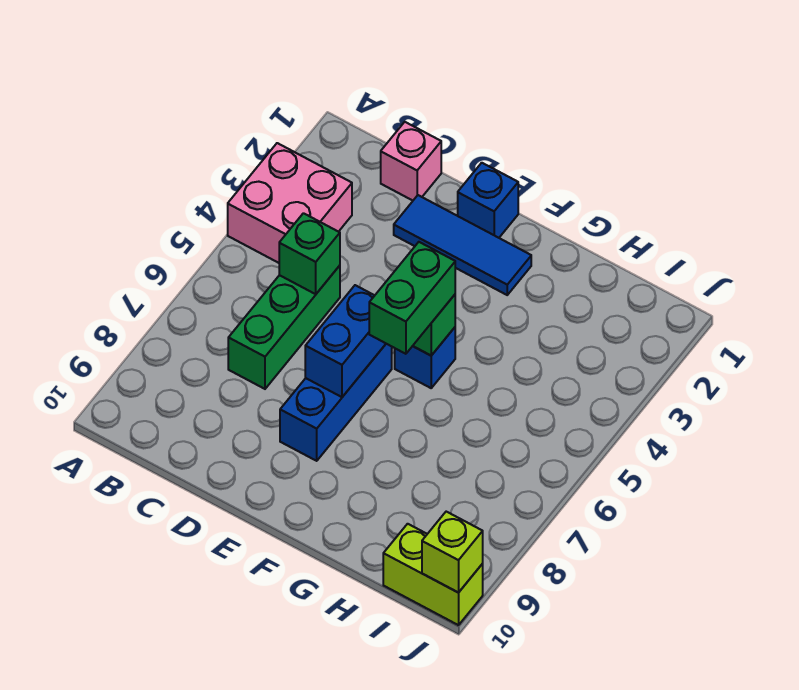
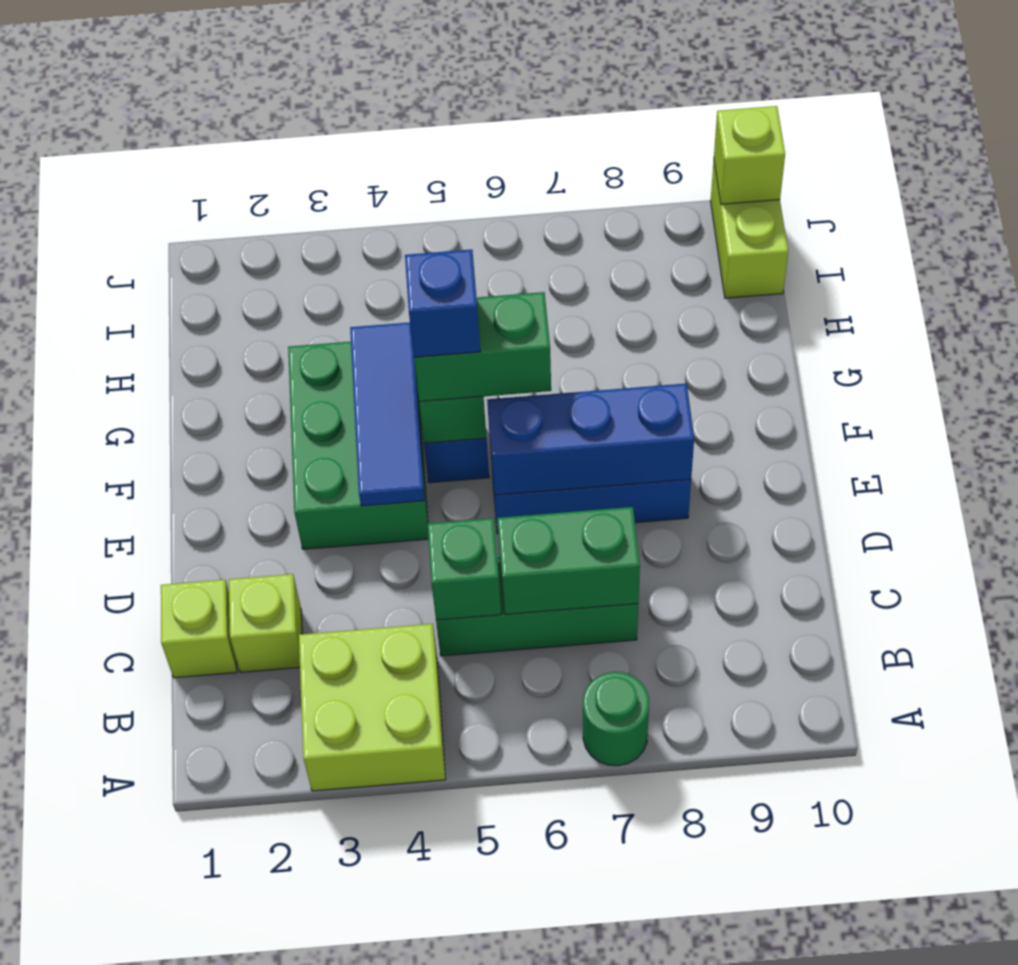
pink 2x2 brick [228,143,352,263] -> lime 2x2 brick [299,624,446,791]
none -> green 1x1 round brick [583,672,649,766]
pink 1x1 brick [381,122,441,201] -> lime 1x1 brick [161,580,237,678]
none -> lime 1x1 brick [229,574,302,672]
none -> green 1x2 brick [497,507,640,614]
blue 1x3 tile [394,195,531,295] -> blue 1x3 tile moved to [350,322,425,506]
blue 1x1 brick [458,163,518,238] -> blue 1x1 brick moved to [405,249,480,357]
none -> green 2x3 brick [288,342,428,549]
blue 1x2 brick [305,285,386,397] -> blue 1x3 brick [487,383,694,495]

